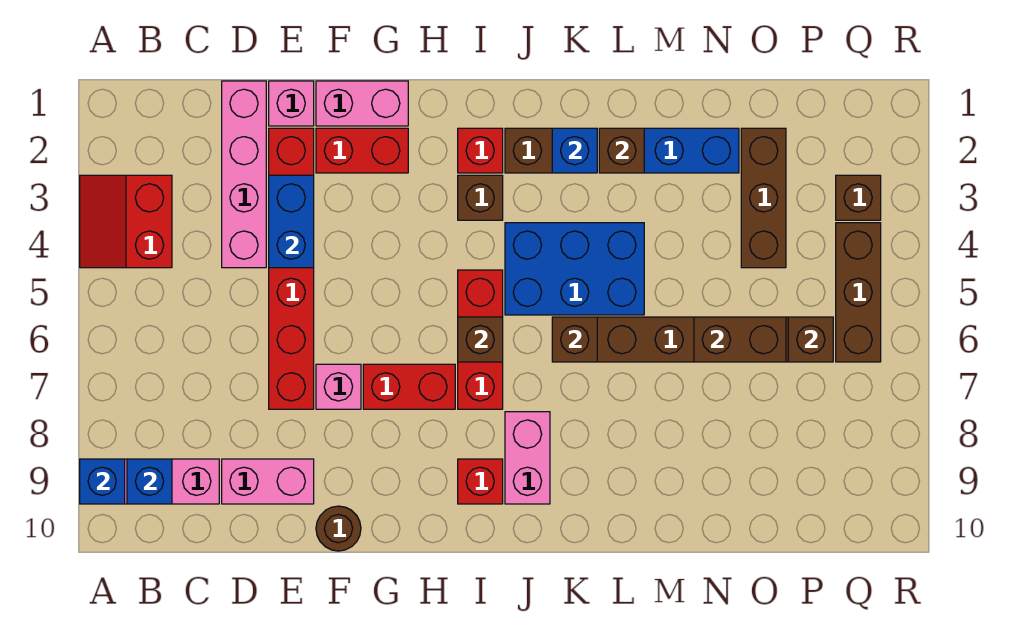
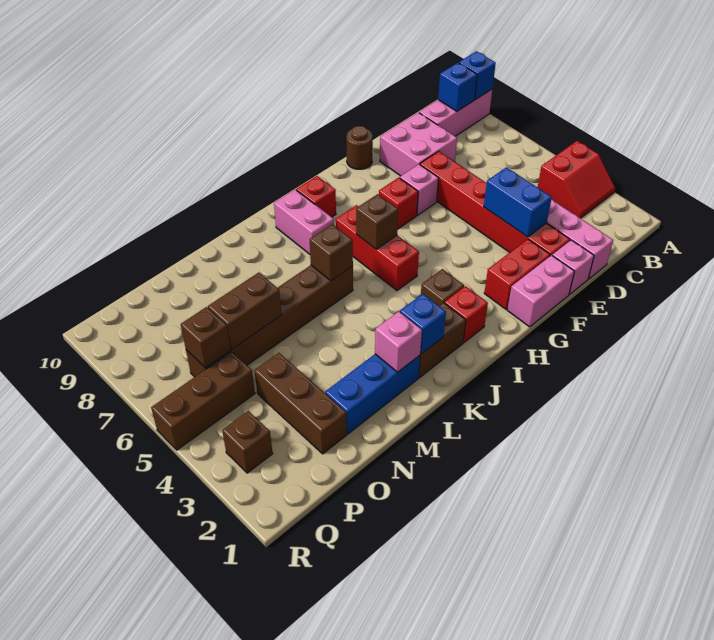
red 2x2 slope [80,175,172,268] -> red 2x2 slope turned to [538,141,615,218]
pink 1x2 brick [222,459,314,504] -> pink 2x2 brick [380,112,457,176]
red 1x2 brick [363,364,455,409] -> red 1x1 brick [379,178,418,229]
blue 2x3 brick [505,223,644,315] -> none
brown 1x1 brick [599,128,644,173] -> pink 1x1 brick [375,312,422,372]
brown 1x3 brick [836,223,881,362] -> brown 1x3 brick turned to [151,352,255,450]

